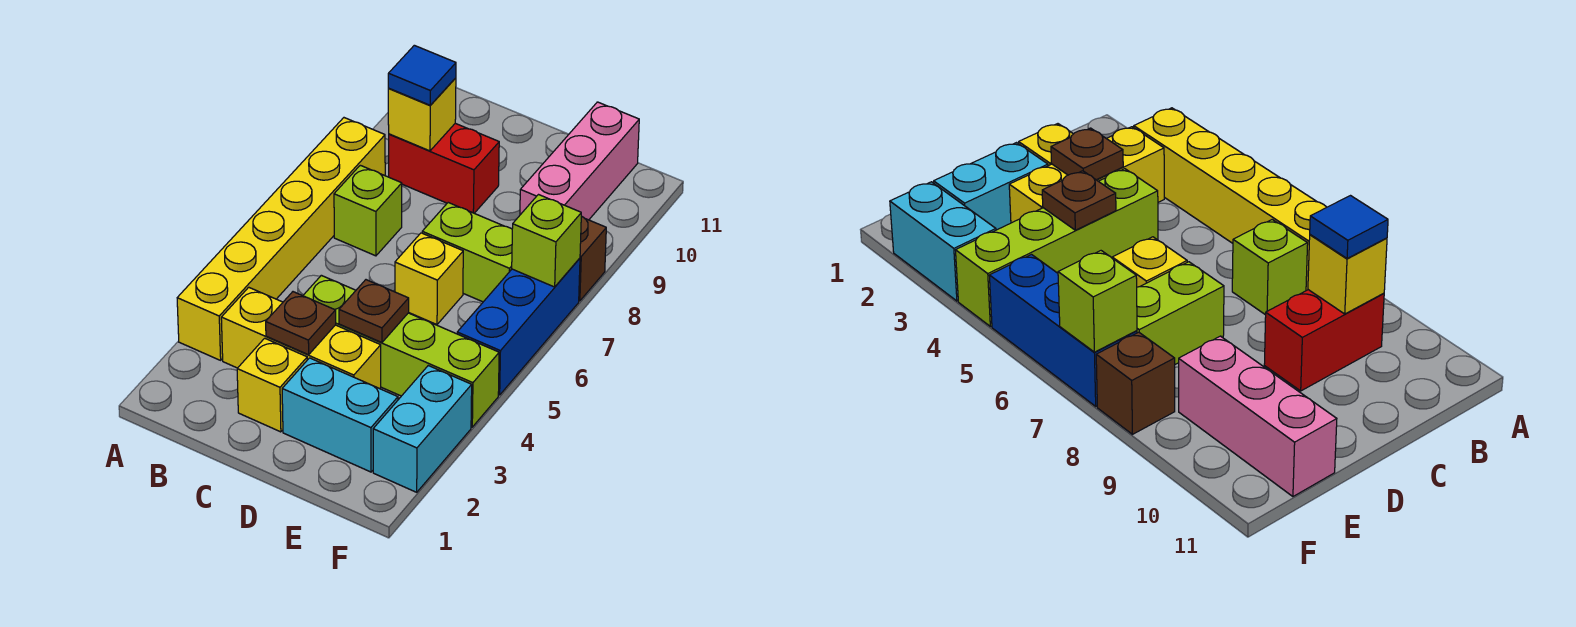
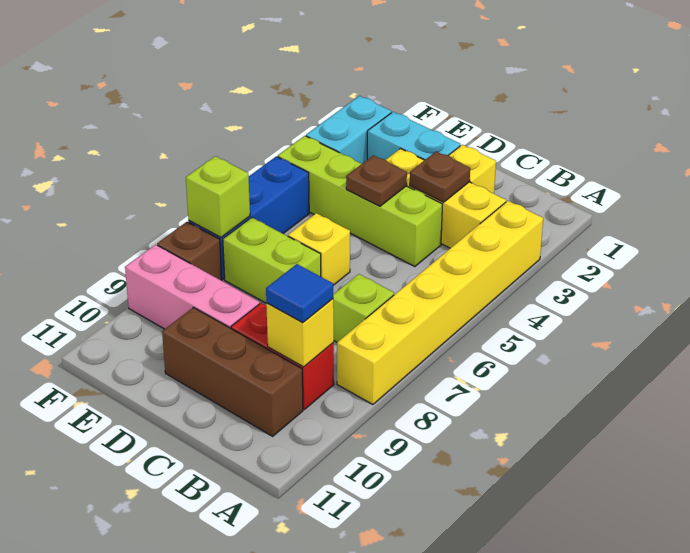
none -> brown 1x3 brick [162,307,303,436]
pink 1x3 brick [520,102,639,220] -> pink 1x3 brick turned to [125,245,260,329]

